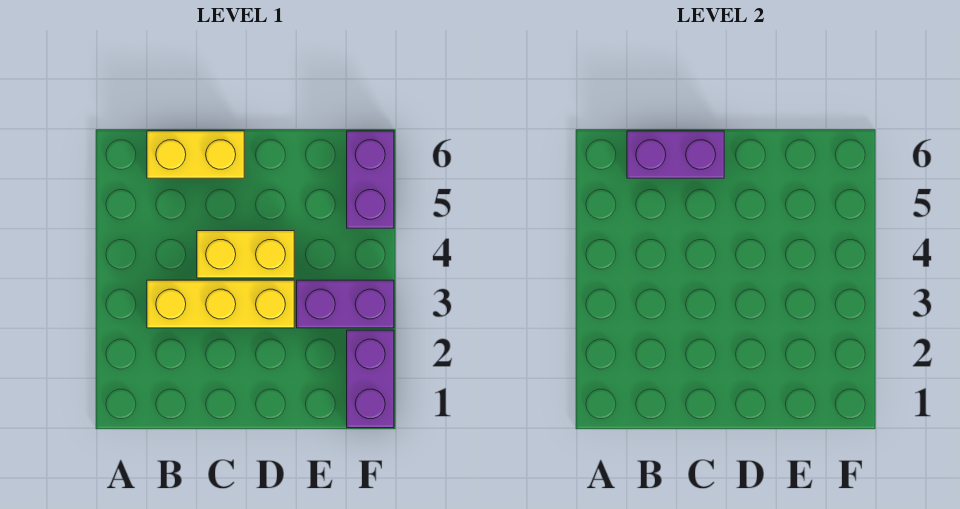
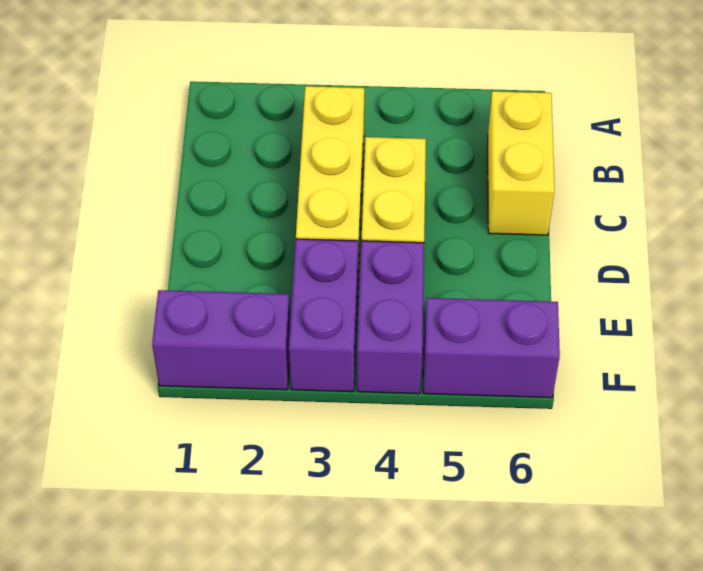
purple 1x2 brick [627,131,724,178] -> purple 1x2 brick moved to [357,241,424,394]

